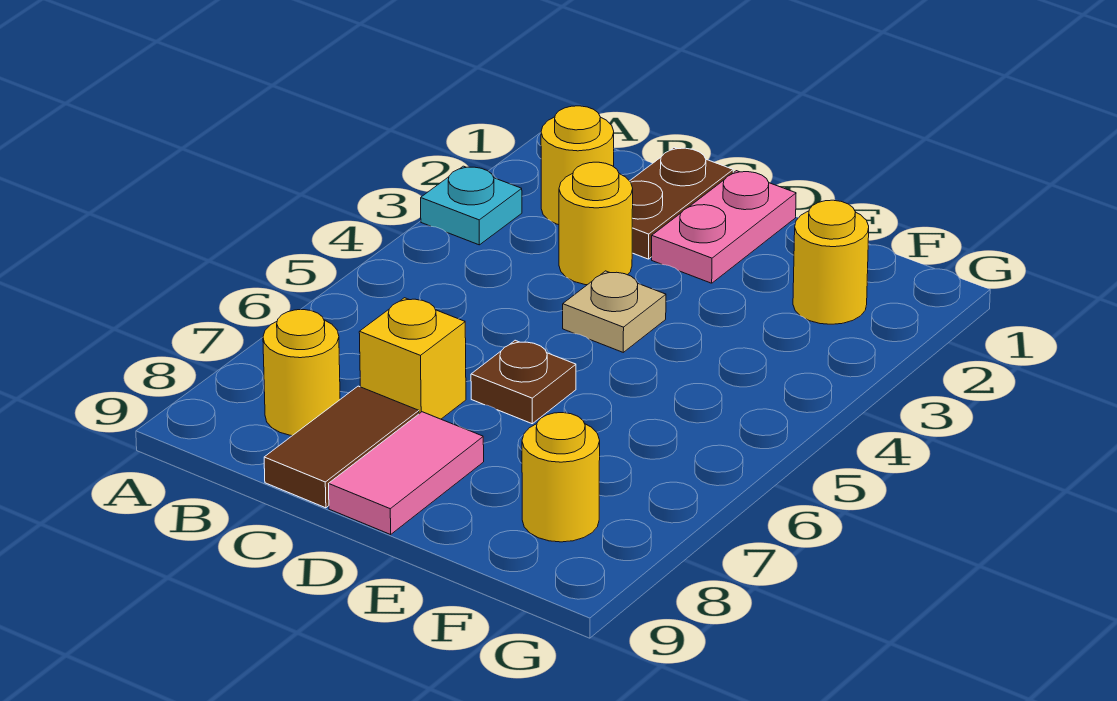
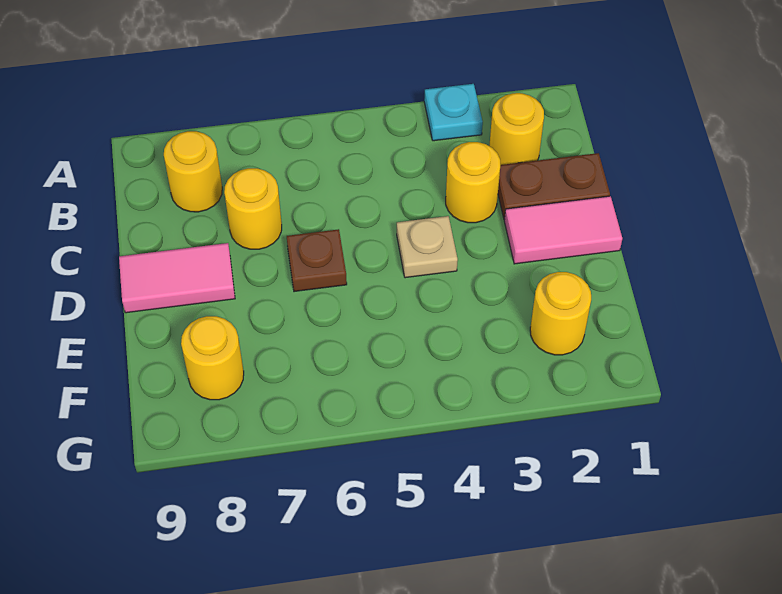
yellow 1x1 brick [359,298,466,419] -> yellow 1x1 round brick [224,168,282,249]
brown 1x2 tile [264,386,419,508] -> none
pink 1x2 plate [652,171,796,283] -> pink 1x2 tile [504,196,622,264]

